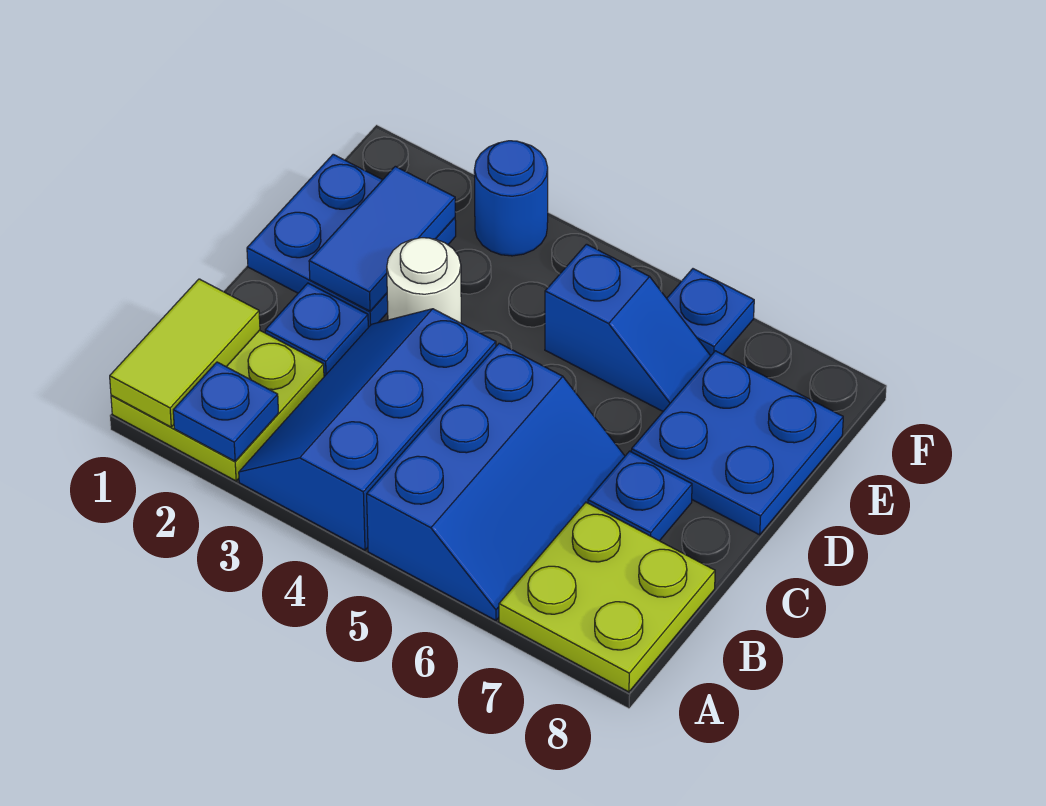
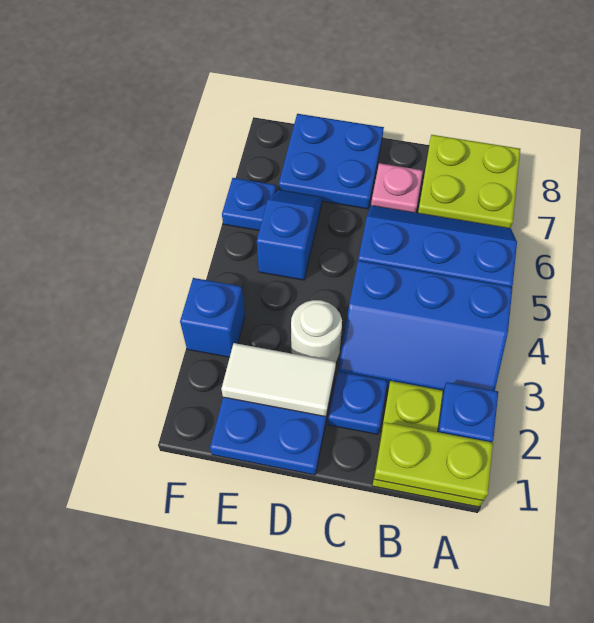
lime 1x2 tile [110,279,260,427] -> lime 1x2 plate [374,422,493,501]
blue 1x1 plate [588,451,692,541] -> pink 1x1 plate [371,163,423,213]
blue 1x2 tile [309,166,455,311] -> white 1x2 tile [221,343,336,417]
blue 1x1 round brick [474,141,548,256] -> blue 1x1 brick [180,278,245,357]

